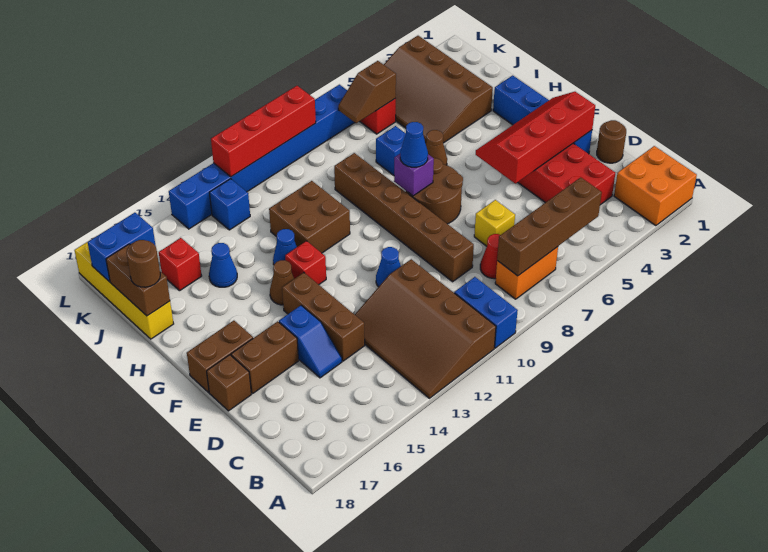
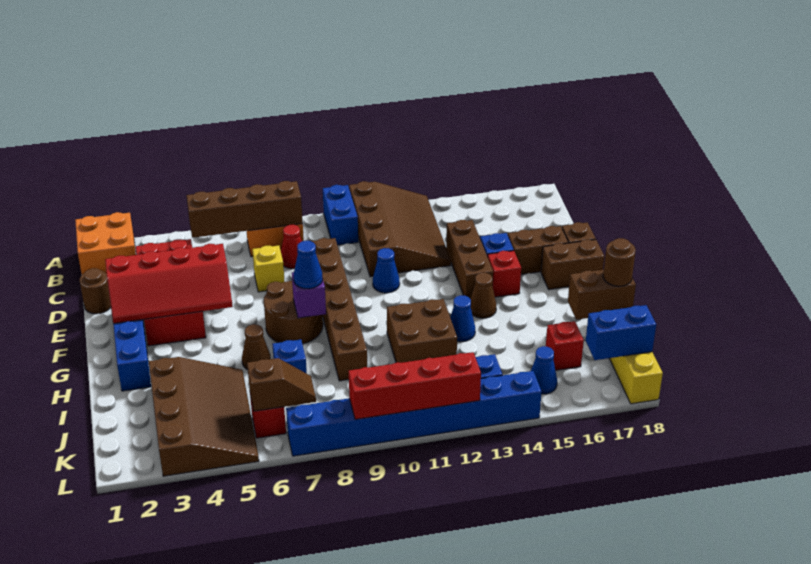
red 1x1 brick [285,241,326,285] -> red 1x1 brick moved to [488,251,521,297]
blue 1x1 cone [209,243,237,287] -> blue 1x1 cone moved to [531,346,557,394]
brown 1x2 brick [106,244,170,316] -> brown 1x2 brick turned to [568,270,636,320]

